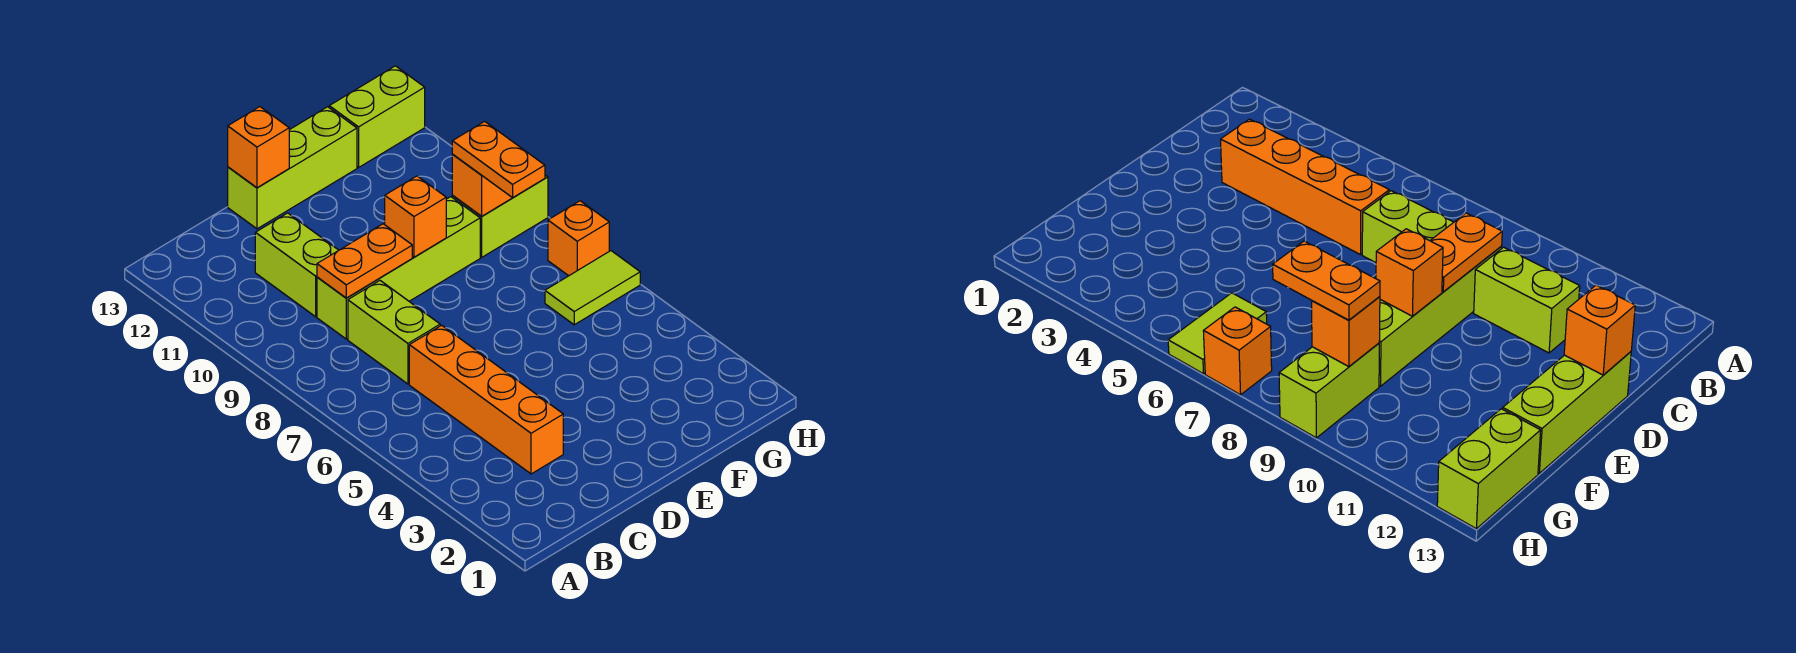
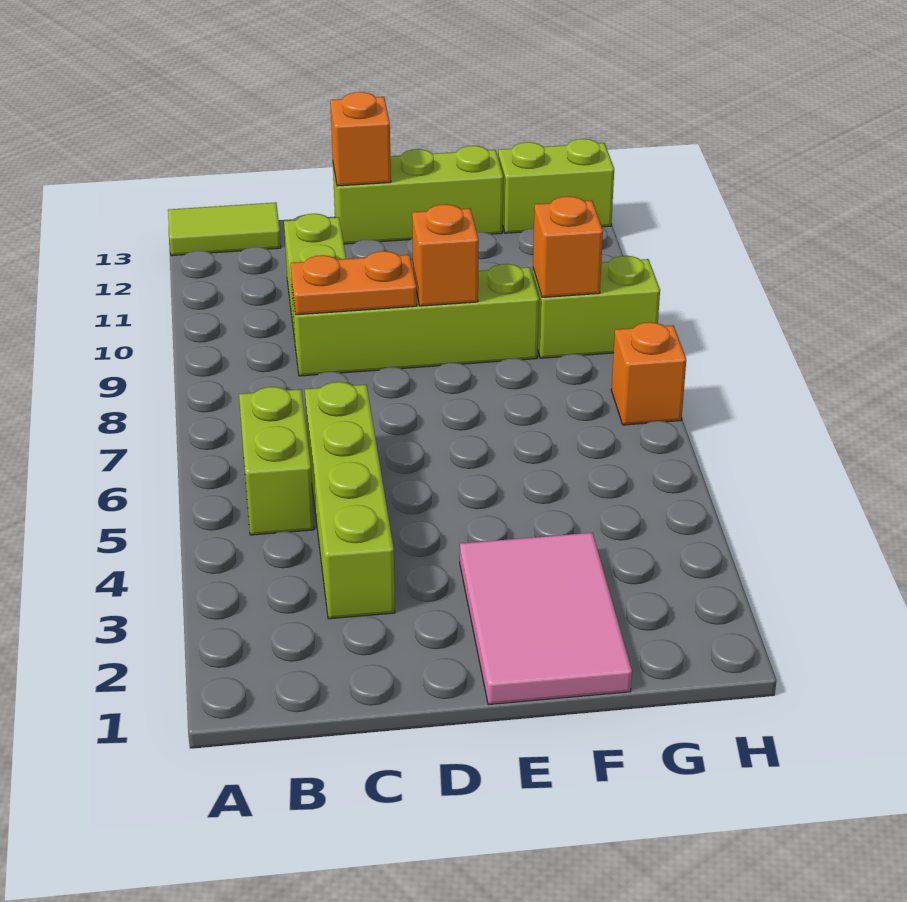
orange 1x4 brick [409,325,563,474] -> lime 1x4 brick [305,382,395,619]
lime 1x2 brick [348,281,440,384] -> lime 1x2 brick moved to [239,387,314,535]
none -> pink 2x3 tile [460,533,632,705]
lime 1x2 tile [545,251,640,325] -> lime 1x2 tile moved to [168,203,281,256]
orange 1x2 plate [452,121,545,198] -> none

